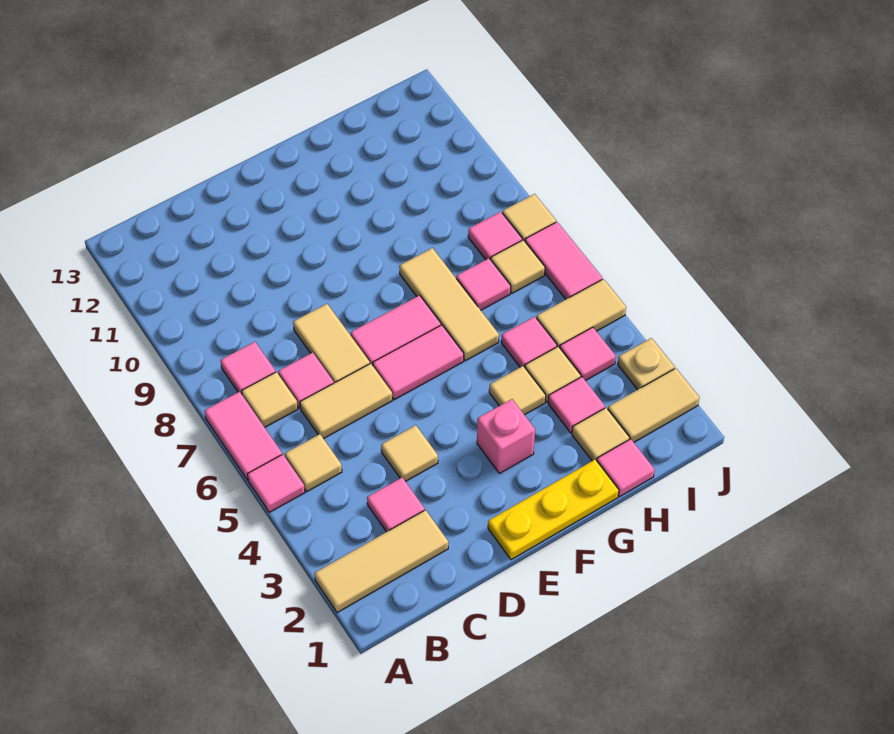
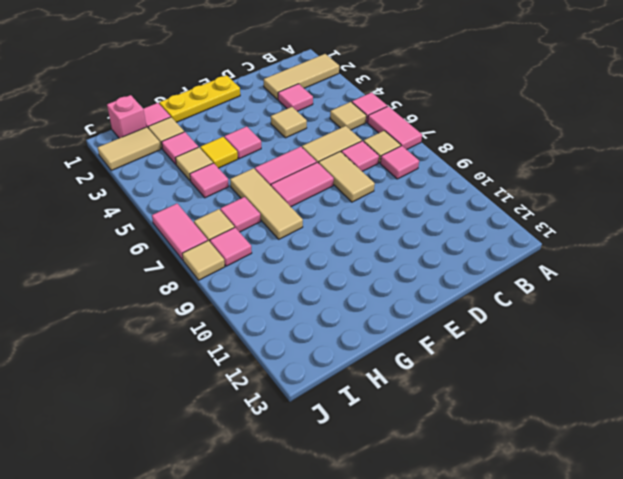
pink 1x1 brick [477,399,535,473] -> pink 1x1 brick moved to [107,95,146,138]
tan 1x1 tile [489,366,546,415] -> yellow 1x1 tile [200,137,238,168]
pink 1x1 tile [560,327,616,381] -> pink 1x1 tile moved to [224,126,261,159]
tan 1x2 tile [536,279,626,348] -> none
tan 1x1 plate [618,338,675,390] -> none

